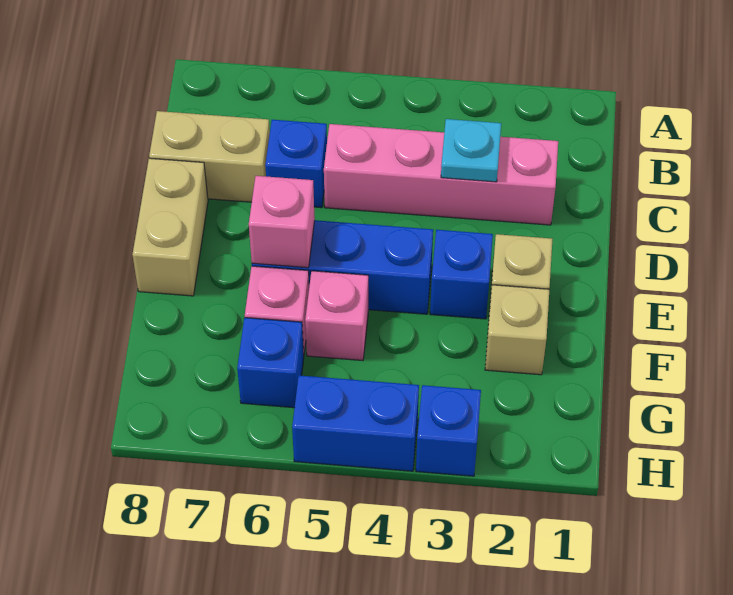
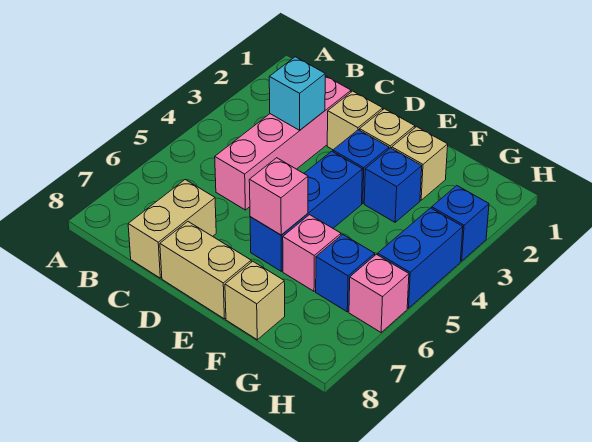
cyan 1x1 plate [441,119,501,182] -> cyan 1x1 brick [269,57,325,130]
blue 1x1 brick [265,120,327,208] -> blue 1x1 brick moved to [364,148,422,222]
none -> tan 1x1 brick [327,91,383,150]
pink 1x1 brick [305,271,368,361] -> pink 1x1 brick moved to [349,254,409,332]
none -> tan 1x1 brick [225,261,285,340]

